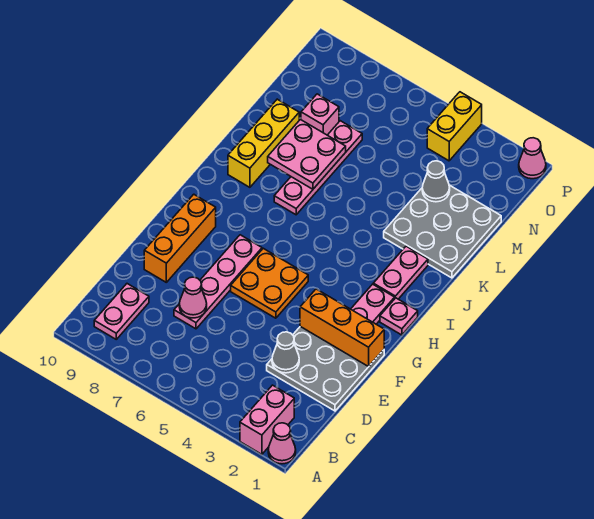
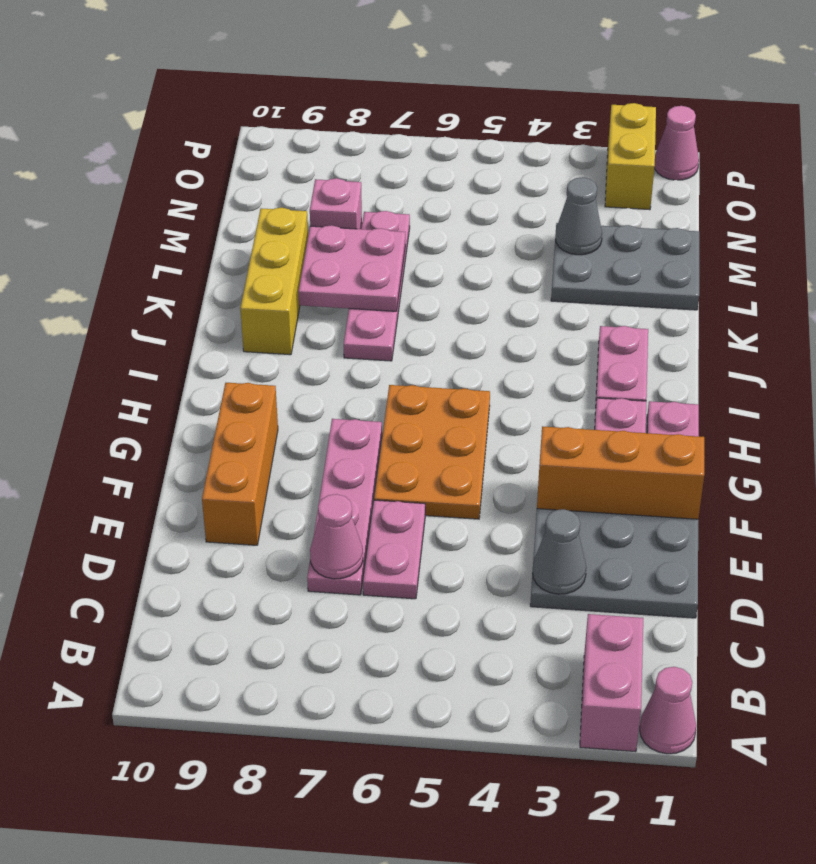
pink 1x2 plate [94,284,149,339] -> pink 1x2 plate moved to [363,500,425,599]
orange 2x2 plate [231,248,308,318] -> orange 2x3 plate [374,385,490,519]
grey 3x3 plate [384,185,501,278] -> grey 2x3 plate [551,223,699,310]
yellow 1x2 brick [427,92,482,161] -> yellow 1x2 brick moved to [605,103,656,210]

